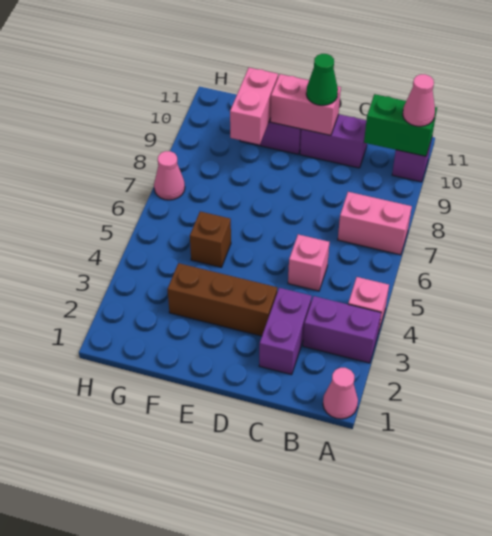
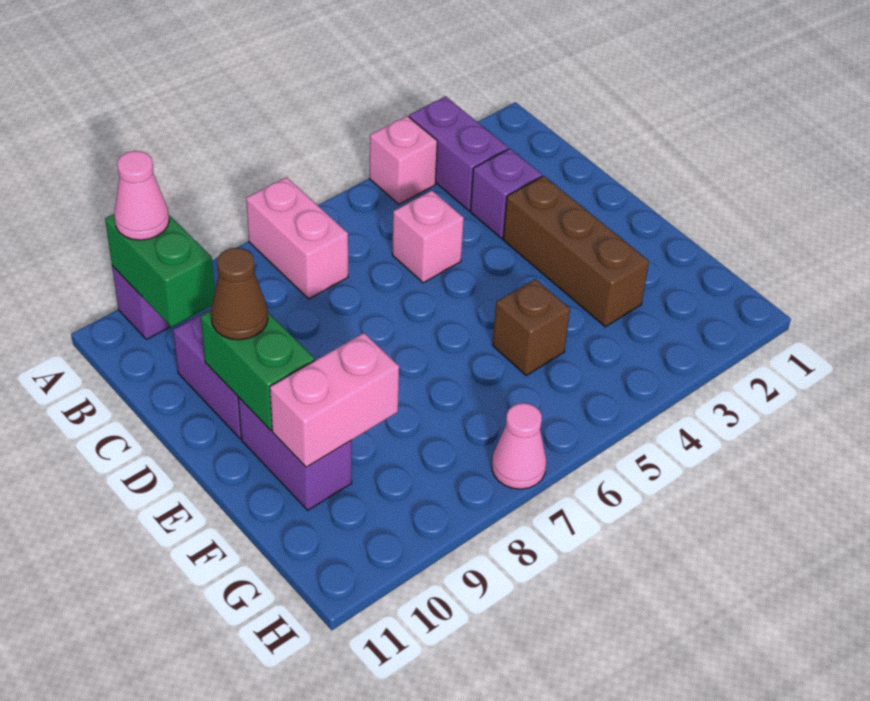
pink 1x1 cone [323,368,358,419] -> none
purple 1x2 brick [259,288,312,375] -> purple 1x1 brick [471,149,542,238]
pink 1x2 brick [270,74,341,135] -> green 1x2 brick [201,310,315,430]
green 1x1 cone [306,54,338,105] -> brown 1x1 cone [211,248,268,340]

